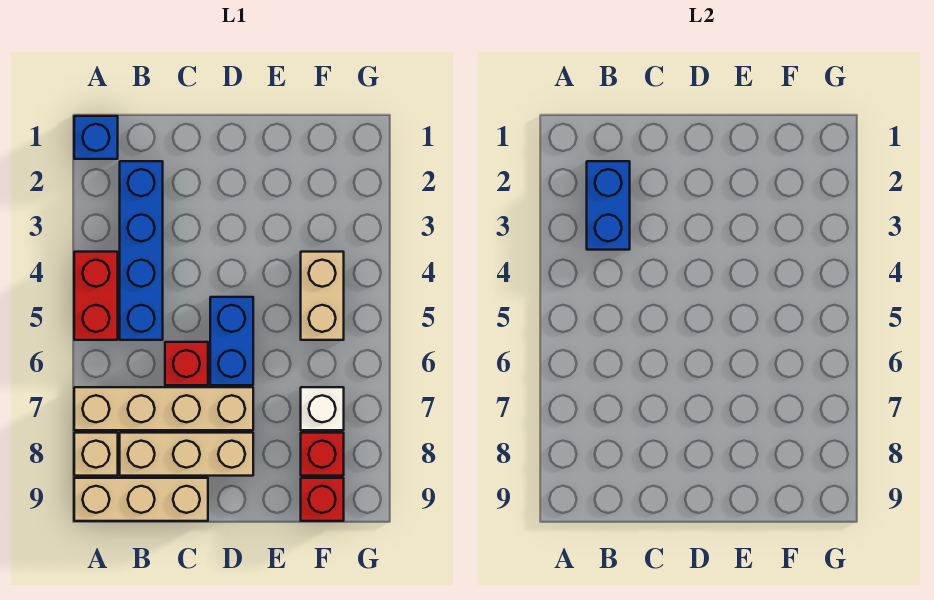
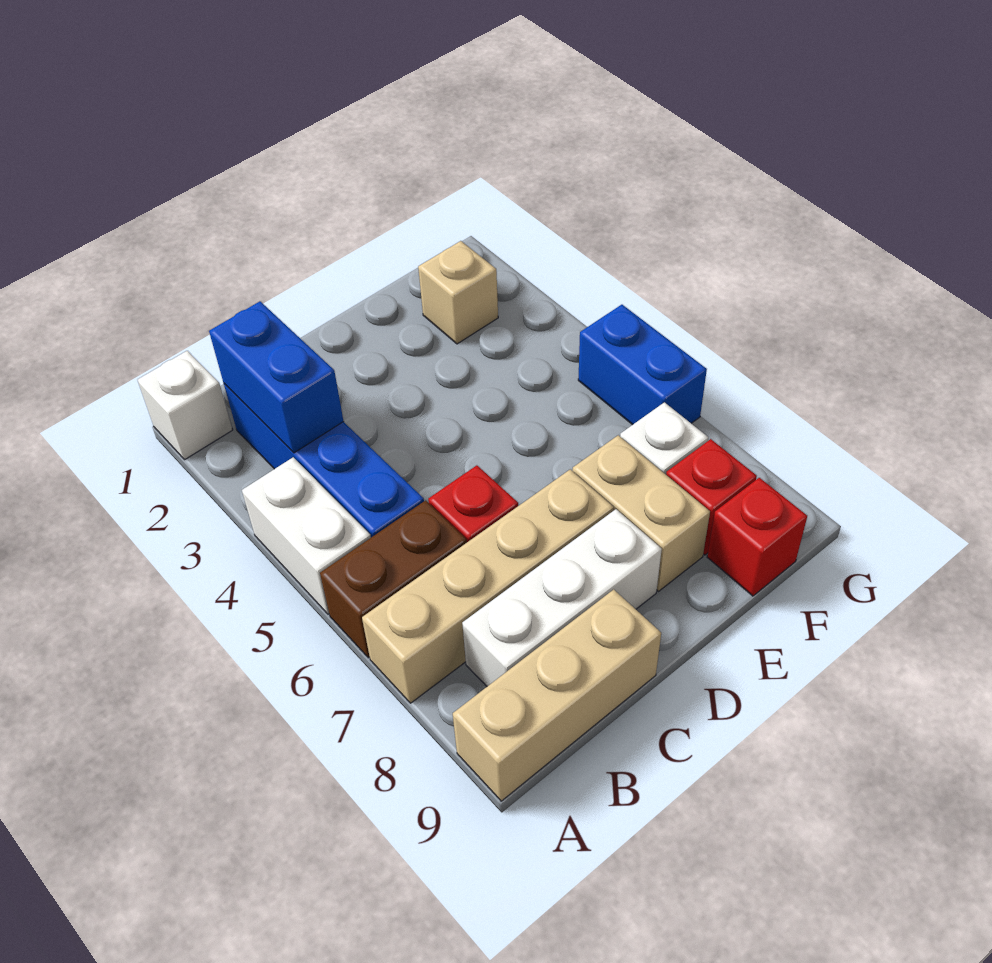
blue 1x1 brick [74,116,118,159] -> white 1x1 brick [138,351,233,460]
red 1x2 brick [74,252,118,340] -> white 1x2 brick [242,457,371,614]
none -> brown 1x2 brick [320,500,467,658]
tan 1x1 brick [74,433,118,476] -> tan 1x1 brick moved to [418,241,498,344]
tan 1x3 brick [120,433,253,476] -> white 1x3 brick [462,509,662,686]
blue 1x2 brick [210,297,253,385] -> blue 1x2 brick moved to [578,305,707,425]
tan 1x2 brick [301,252,344,340] -> tan 1x2 brick moved to [572,435,710,591]

